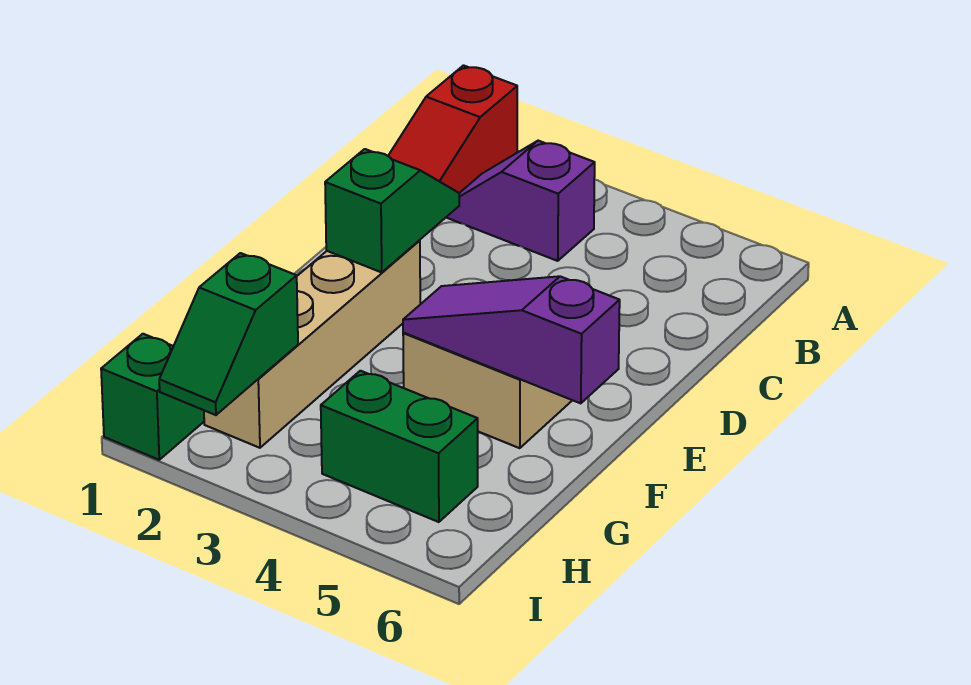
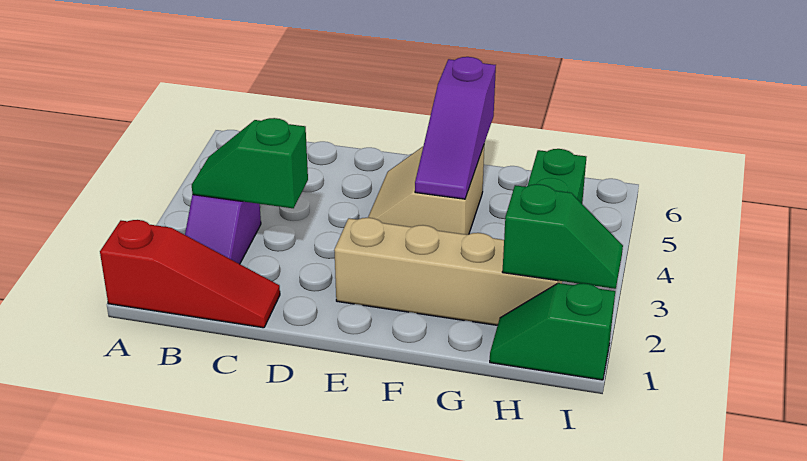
green 1x2 slope [325,149,459,272] -> green 1x2 slope moved to [192,118,308,208]

